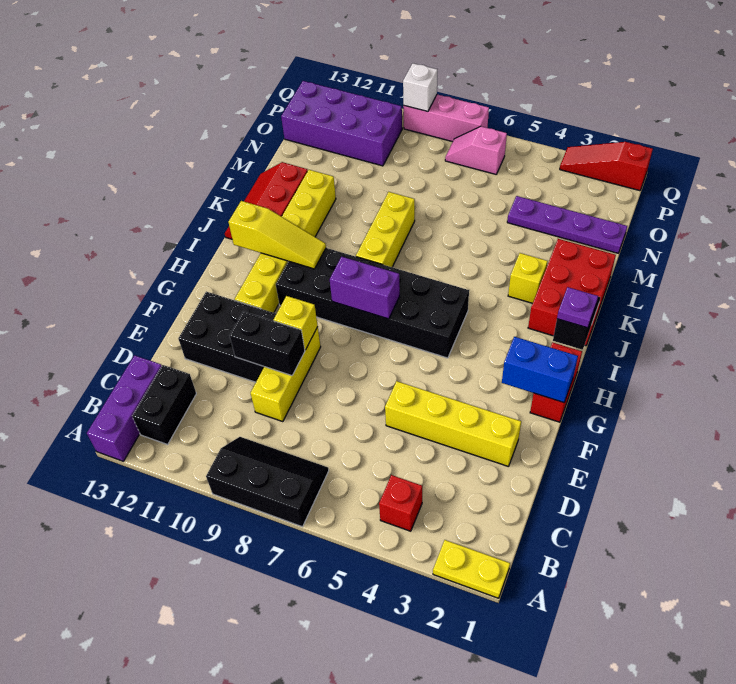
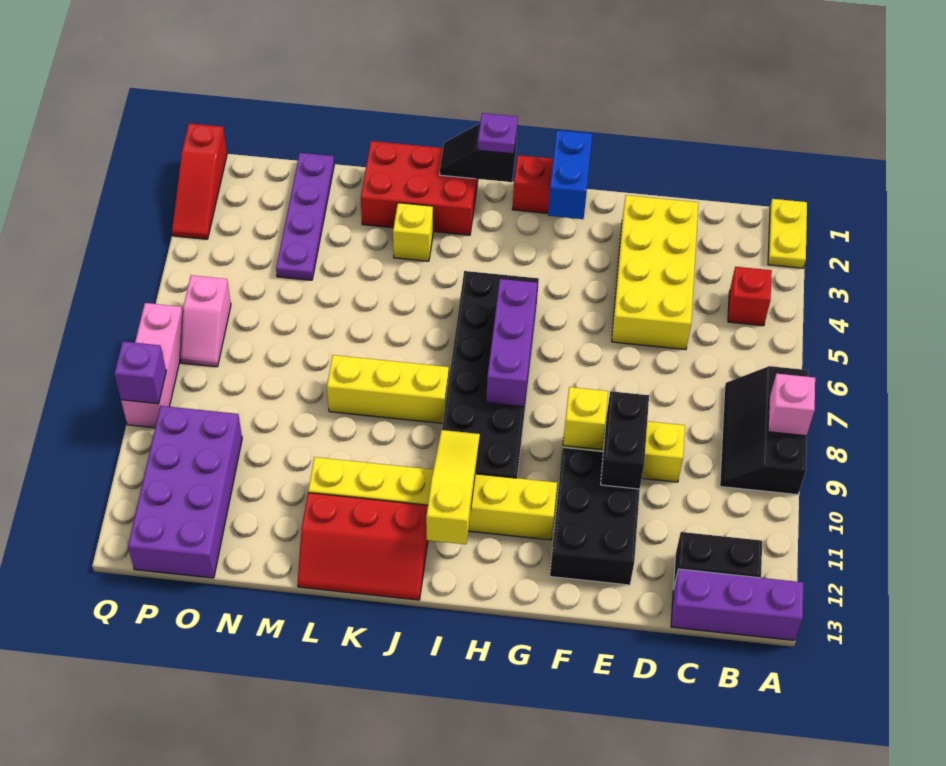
none -> pink 1x1 brick [768,374,815,436]
yellow 1x4 brick [385,381,521,467] -> yellow 2x4 brick [612,195,699,350]
purple 1x2 brick [330,257,400,319] -> purple 1x3 brick [486,279,537,407]
white 1x1 brick [403,63,437,112] -> purple 1x1 brick [114,341,166,404]

